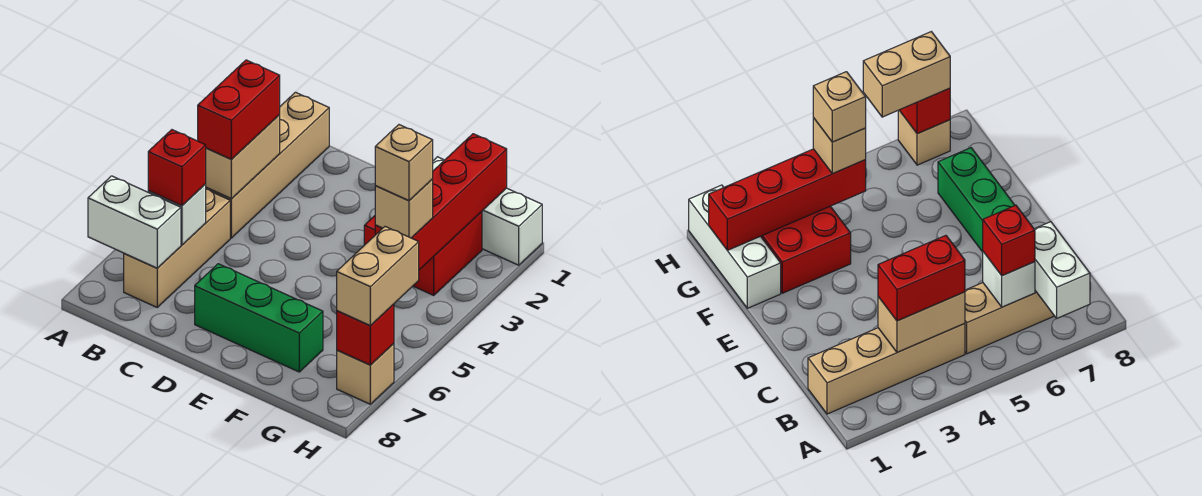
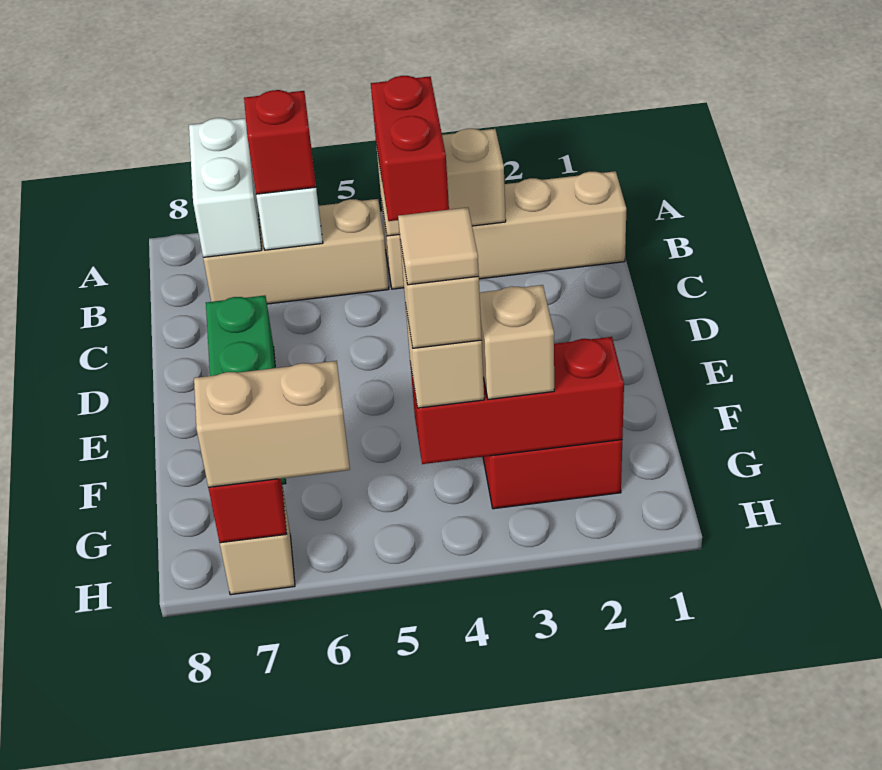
red 1x2 brick [198,60,280,159] -> red 1x2 brick turned to [371,76,449,221]
white 1x3 brick [433,157,542,265] -> none
red 1x4 brick [375,134,507,270] -> red 1x3 brick [410,337,624,464]
none -> tan 1x1 brick [480,285,554,400]
none -> tan 1x1 tile [398,207,479,285]

